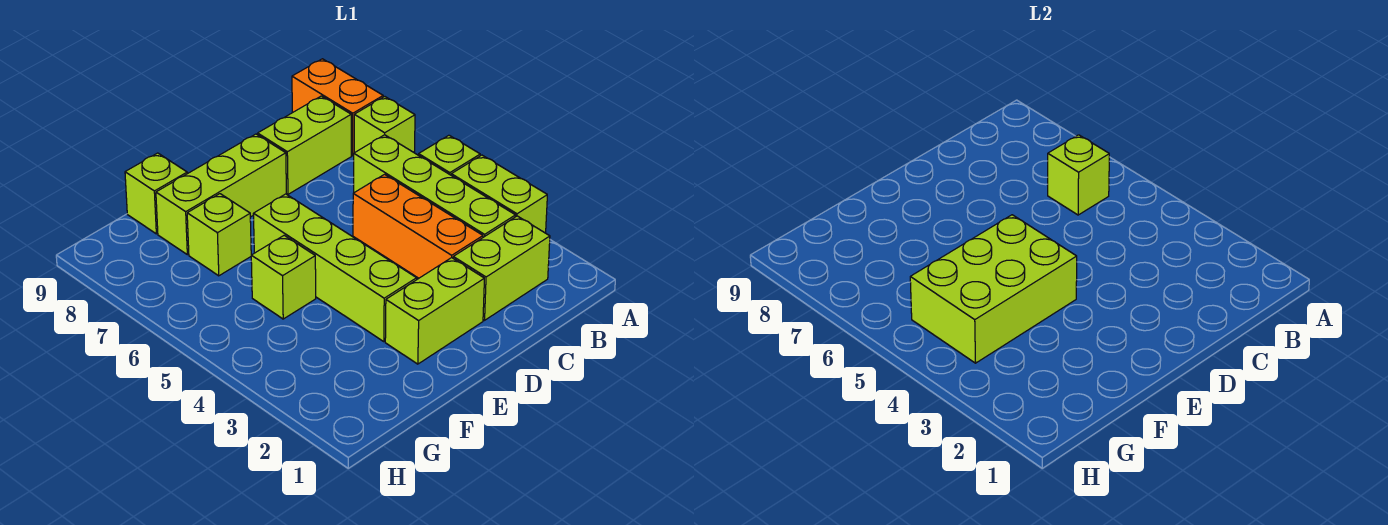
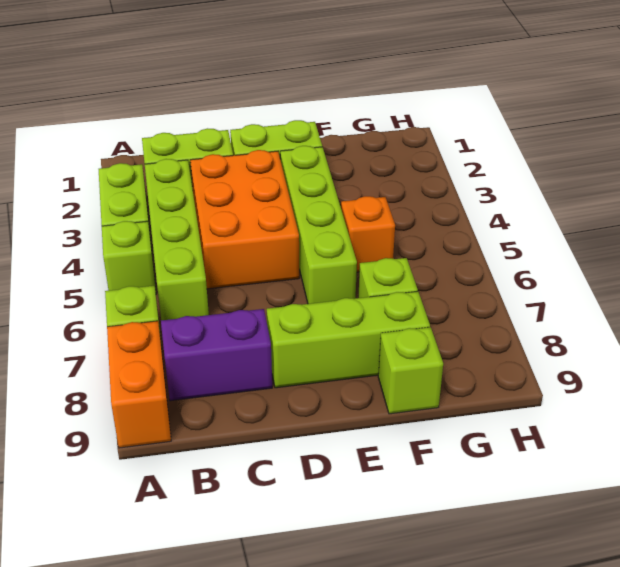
lime 1x1 brick [1048,135,1109,215] -> none
lime 1x2 brick [258,96,351,194] -> purple 1x2 brick [161,309,272,401]
orange 1x3 brick [353,174,483,278] -> orange 2x3 brick [190,150,299,289]
lime 2x3 brick [910,215,1077,363] -> none
lime 1x1 brick [251,235,316,319] -> orange 1x1 brick [341,196,395,272]

